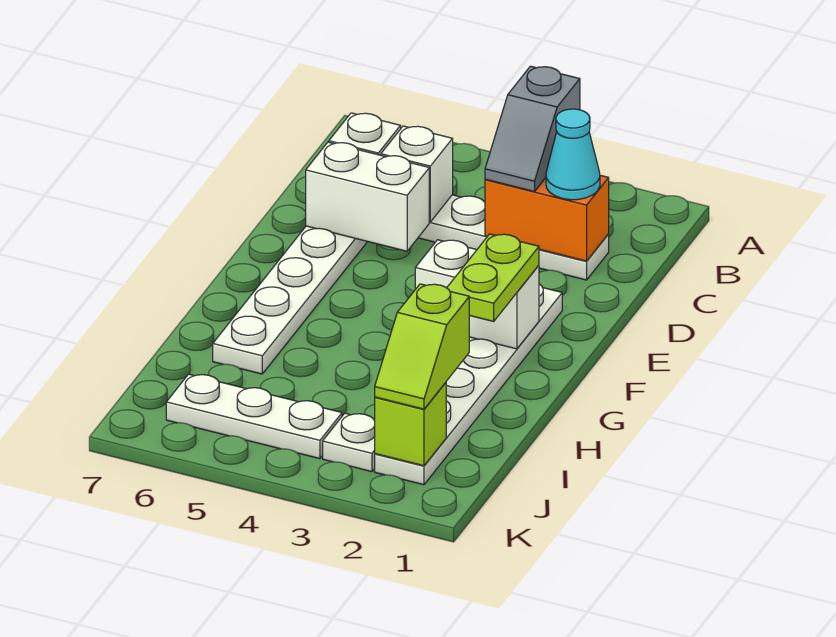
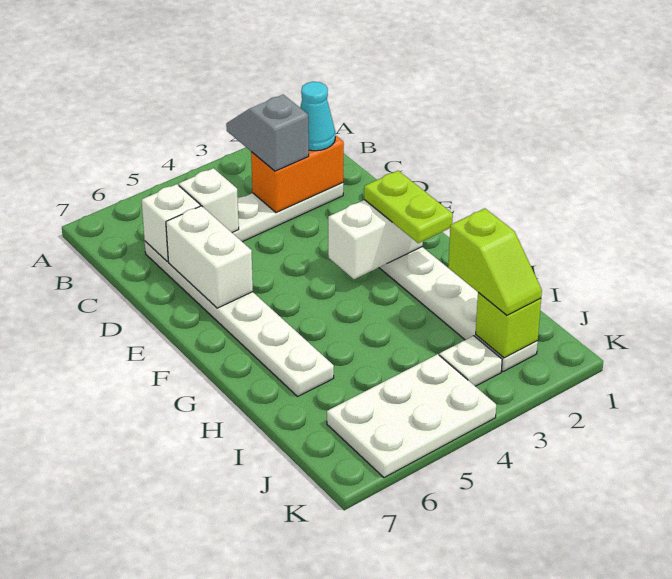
grey 1x2 slope [485,66,580,192] -> grey 1x2 slope turned to [226,95,309,171]
white 1x2 brick [306,142,429,251] -> white 1x2 brick turned to [166,206,253,308]
white 1x3 plate [166,374,342,459] -> white 2x3 plate [327,354,496,478]

